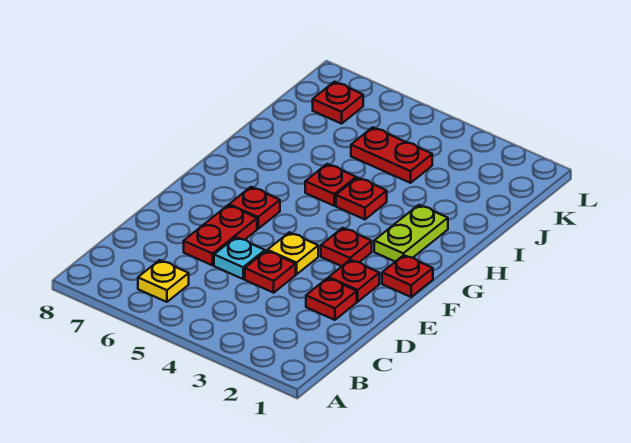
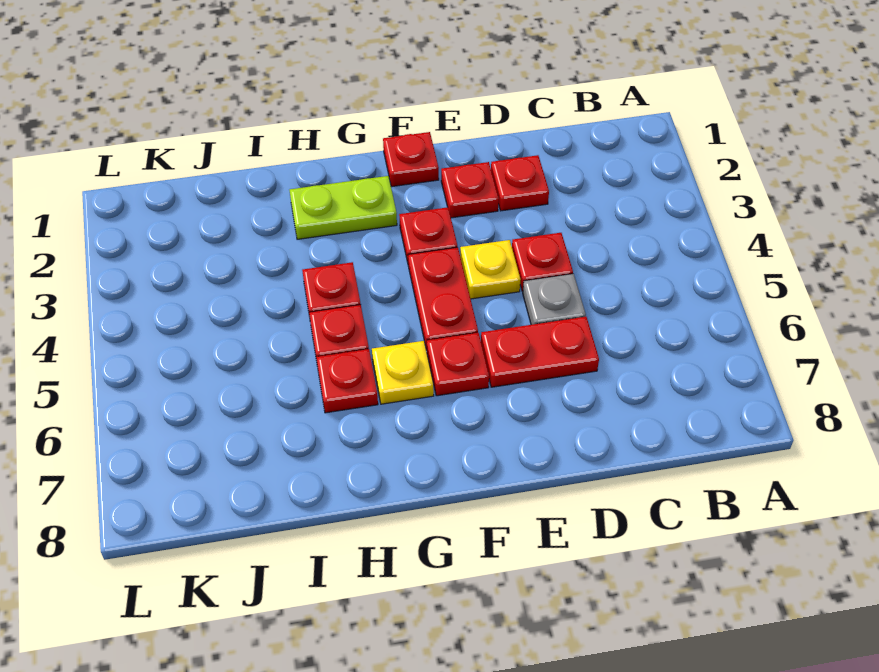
yellow 1x1 plate [138,260,189,302] -> yellow 1x1 plate moved to [372,341,434,404]
cyan 1x1 plate [214,237,265,279] -> grey 1x1 plate [523,274,586,325]
red 1x2 plate [351,127,432,183] -> red 1x2 plate moved to [408,247,478,350]
red 1x1 plate [313,82,363,124] -> red 1x1 plate moved to [316,349,378,413]

